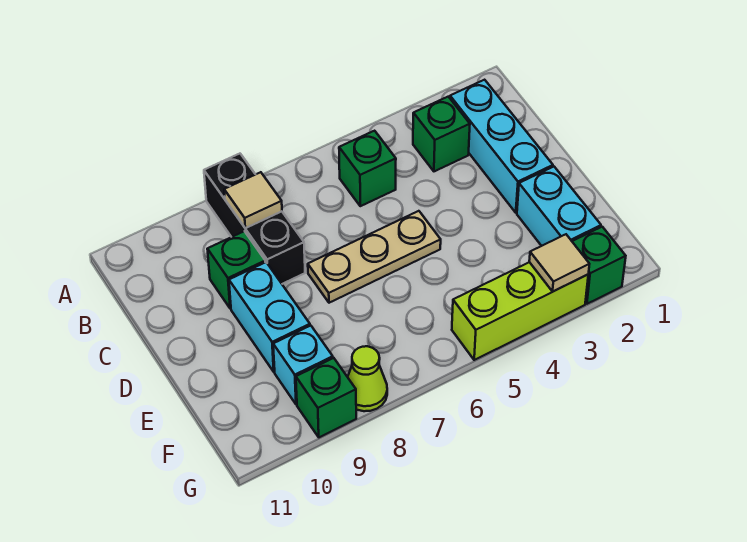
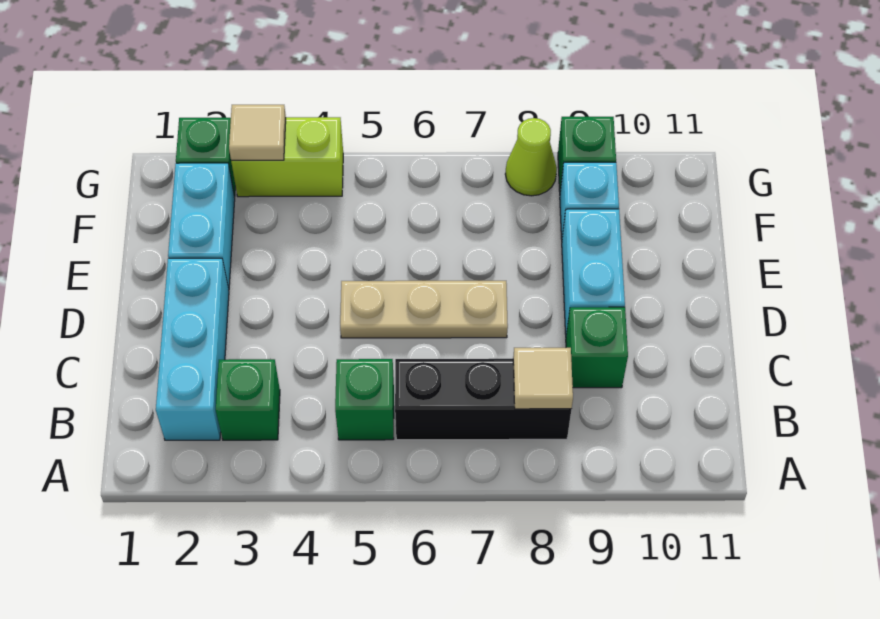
black 1x3 brick [204,154,305,284] -> black 1x3 brick turned to [395,359,571,440]
lime 1x3 brick [452,262,588,360] -> lime 1x2 brick [231,117,343,197]

